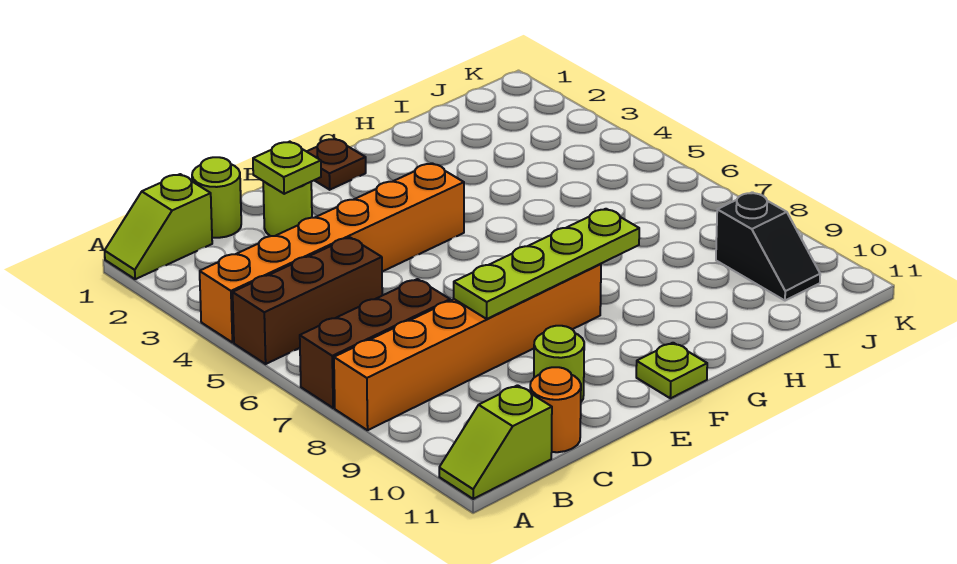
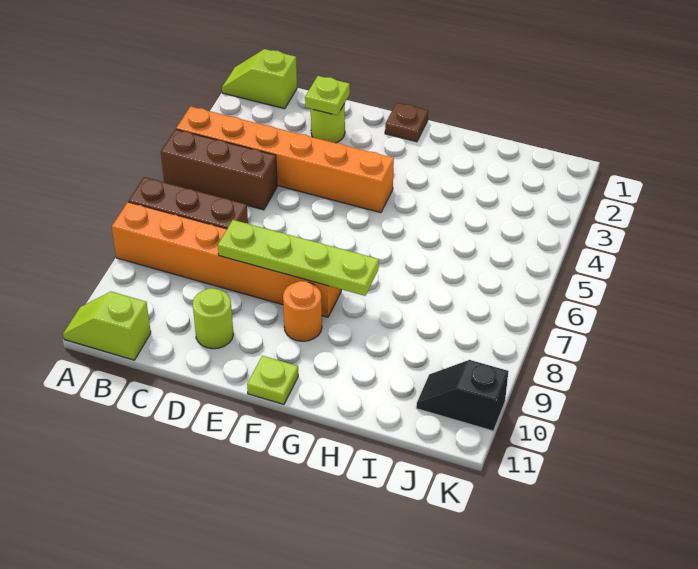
lime 1x1 round brick [192,157,241,238] -> none
orange 1x1 round brick [530,367,581,452] -> orange 1x1 round brick moved to [283,281,322,341]
black 1x2 slope [716,192,820,300] -> black 1x2 slope turned to [416,360,508,431]

